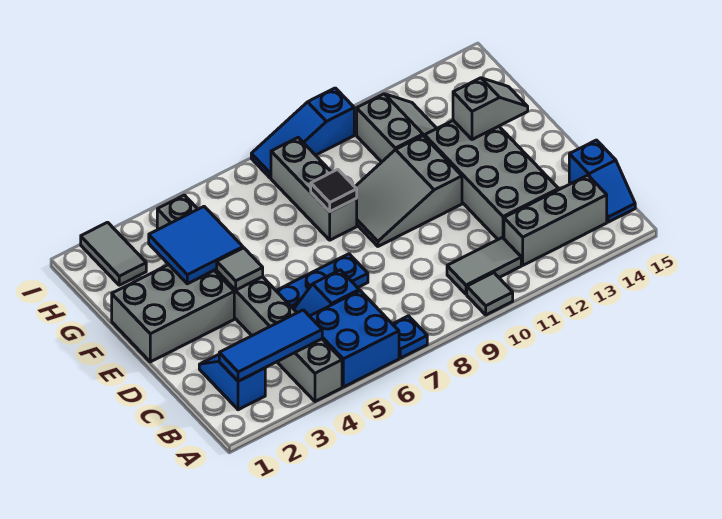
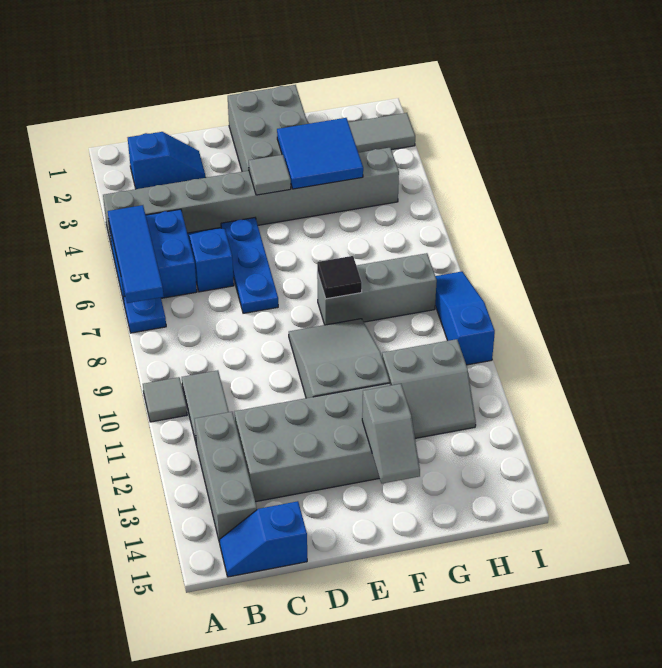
blue 1x3 tile [219,310,322,381] -> blue 1x3 tile moved to [108,205,164,303]

